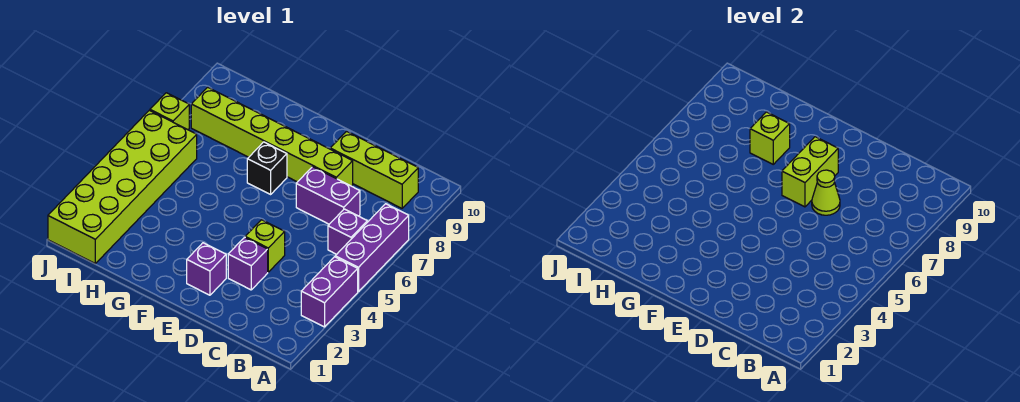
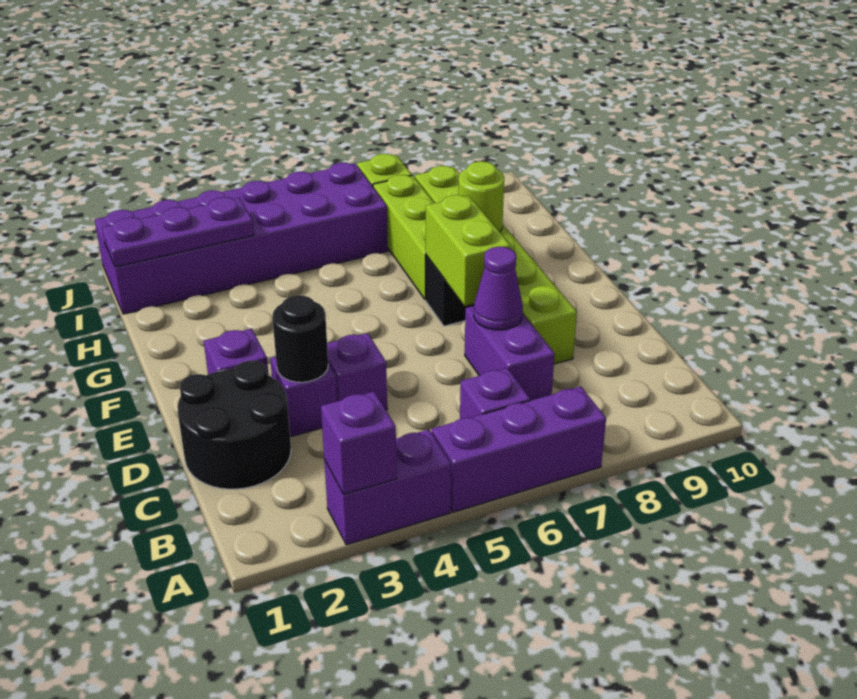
none -> purple 1x1 brick [321,392,397,495]
lime 1x3 brick [330,131,418,208] -> lime 1x3 brick moved to [373,175,434,300]
none -> black 2x2 round brick [177,361,291,489]
none -> black 1x1 round brick [272,295,328,382]
lime 1x1 brick [245,220,285,272] -> purple 1x1 brick [327,333,387,410]
lime 1x1 cone [812,170,840,215] -> purple 1x1 cone [474,247,523,330]
lime 1x2 brick [782,137,838,207] -> lime 1x2 brick turned to [426,195,511,306]
lime 1x1 brick [750,112,790,164] -> lime 1x1 round brick [458,161,504,232]
lime 2x6 brick [48,110,197,263] -> purple 2x6 brick [95,163,388,314]
none -> purple 1x3 plate [102,197,254,267]

